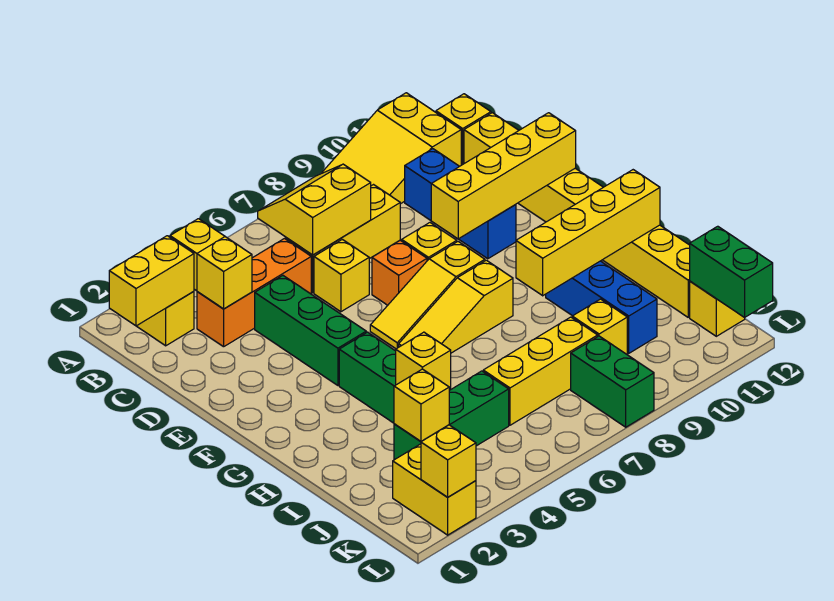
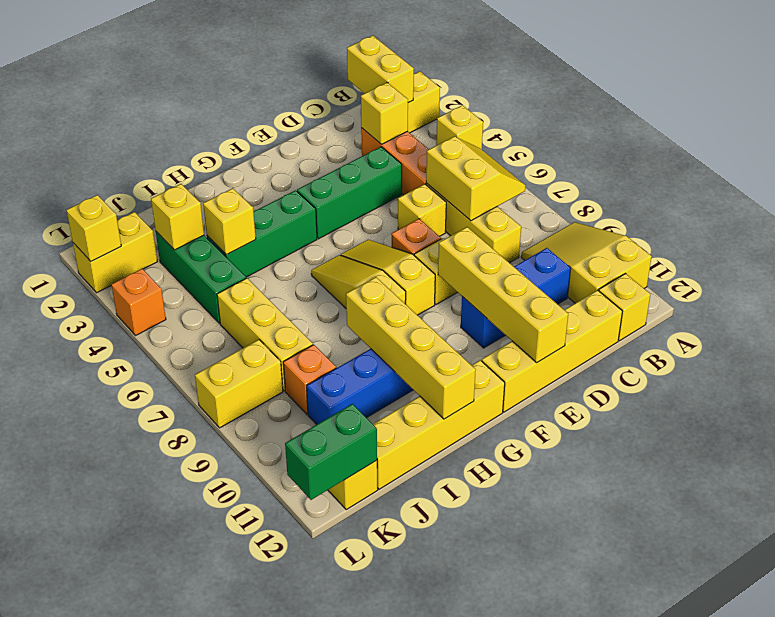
yellow 1x1 brick [572,299,627,354] -> orange 1x1 brick [283,345,336,415]
green 1x2 brick [571,336,654,427] -> yellow 1x2 brick [195,340,283,428]
none -> orange 1x1 brick [111,269,166,335]

